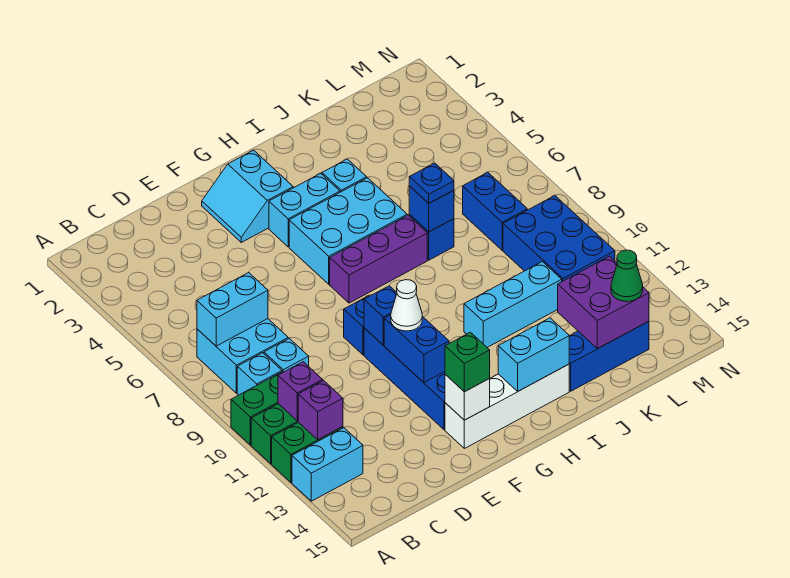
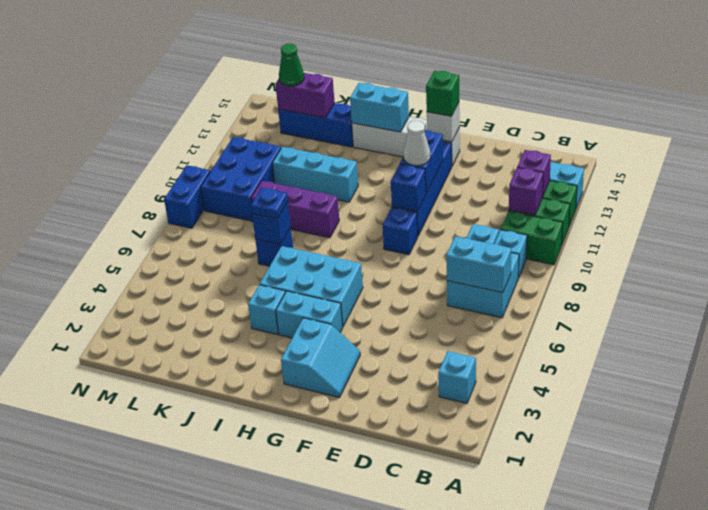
none -> cyan 1x1 brick [438,351,476,403]
purple 1x3 brick [330,215,427,303] -> purple 1x3 brick moved to [251,181,339,238]
purple 2x2 brick [558,256,649,349] -> purple 1x2 brick [275,73,335,118]
blue 1x2 brick [463,172,527,250] -> blue 1x2 brick moved to [164,165,210,228]

